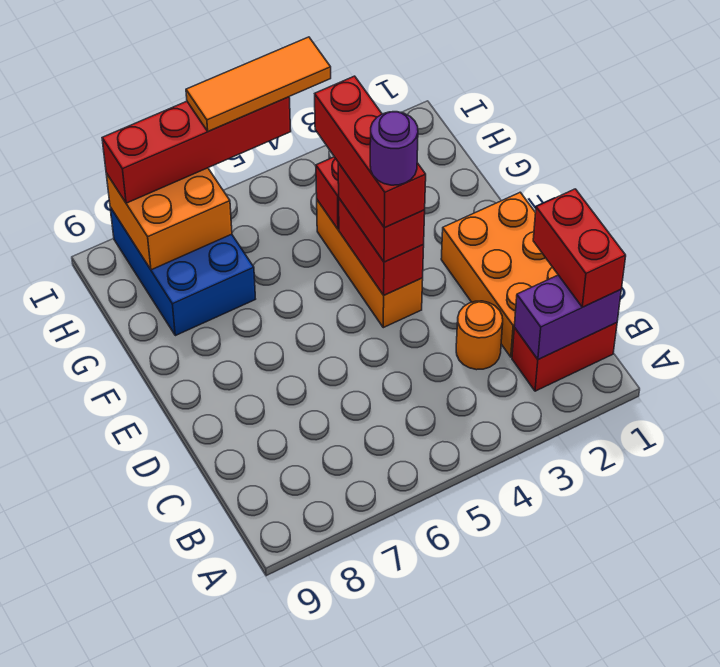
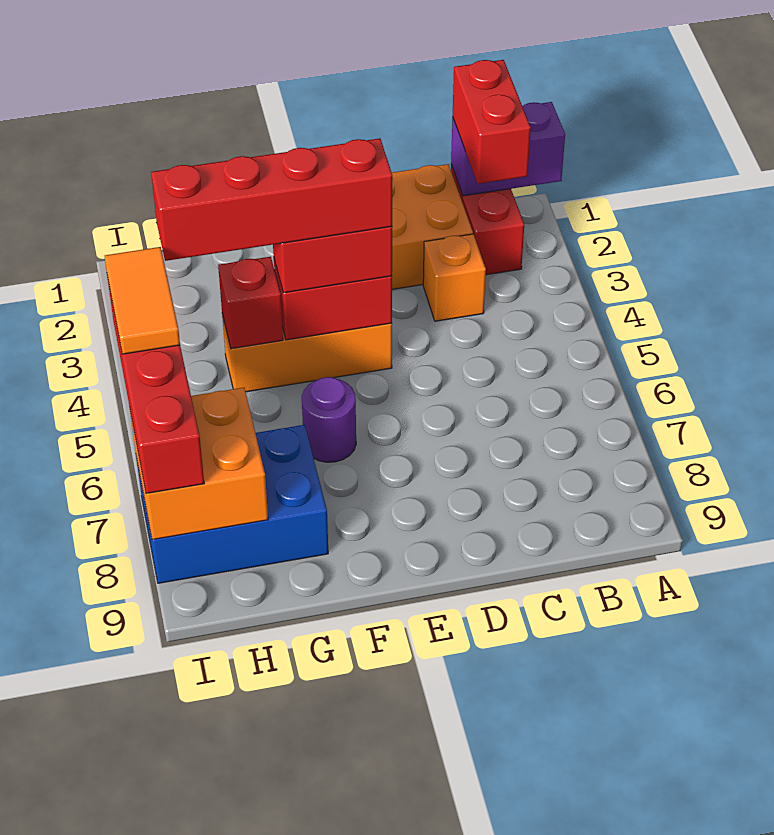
purple 1x2 brick [514,275,621,360] -> purple 1x2 brick turned to [451,102,565,196]
red 1x2 brick [533,189,626,307] -> red 1x2 brick turned to [453,60,531,184]
orange 1x1 round brick [456,301,503,370] -> orange 1x1 brick [423,234,486,321]
red 1x3 brick [315,76,426,228] -> red 1x4 brick [151,138,392,261]
purple 1x1 round brick [370,112,418,185] -> purple 1x1 round brick moved to [302,377,356,462]
orange 1x3 tile [186,37,331,131] -> orange 1x2 tile [105,247,180,354]

